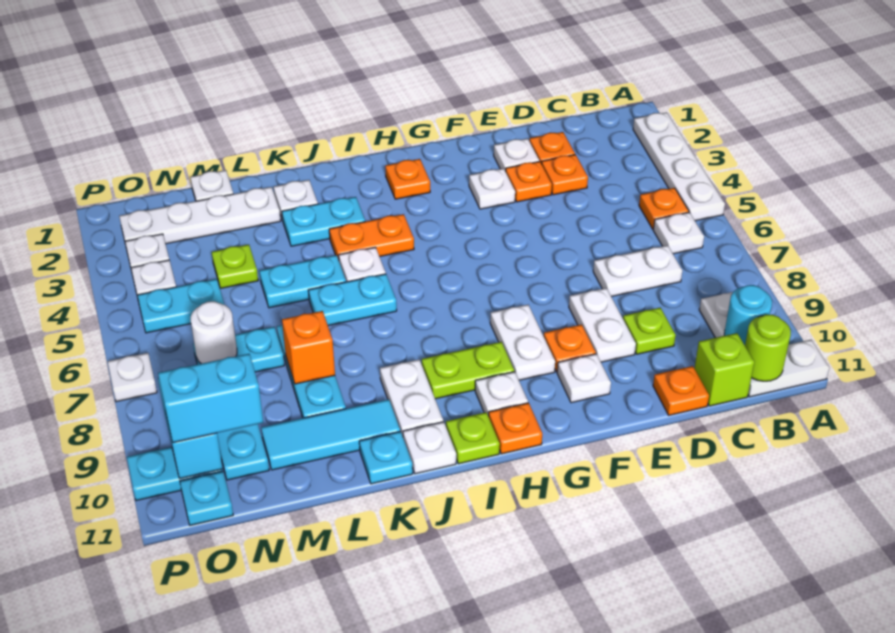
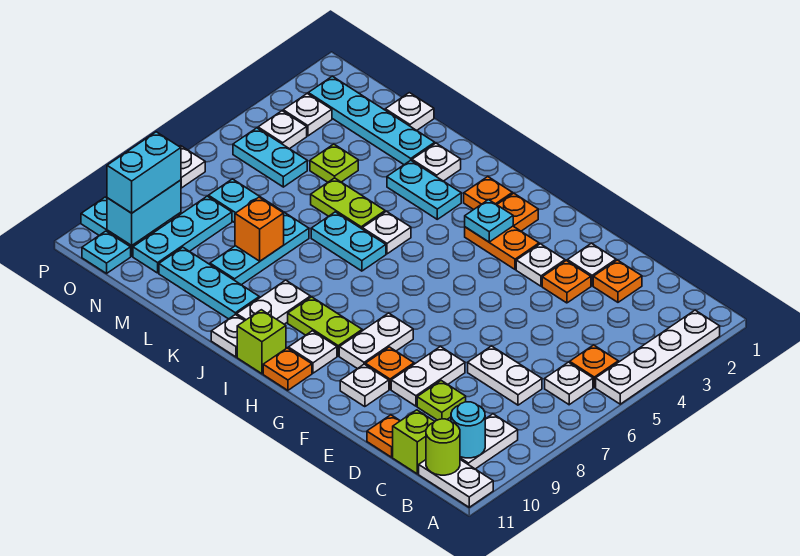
orange 1x1 plate [542,155,588,195] -> orange 1x1 plate moved to [464,177,512,210]
orange 1x2 plate [329,214,414,260] -> orange 1x2 plate moved to [465,226,539,270]
lime 1x1 plate [446,412,500,464] -> lime 1x1 brick [237,310,286,374]
cyan 1x2 plate [259,255,346,308] -> lime 1x2 plate [311,178,385,229]
cyan 1x3 tile [261,399,400,470] -> cyan 1x3 plate [159,247,259,319]
cyan 1x1 plate [359,431,413,484] -> cyan 1x1 plate moved to [465,200,513,242]
white 1x4 plate [119,187,281,244] -> cyan 1x4 plate [308,76,435,165]
white 1x1 round brick [191,301,237,364] -> none
cyan 1x2 brick [158,354,263,443] -> cyan 1x2 brick turned to [107,132,181,213]

